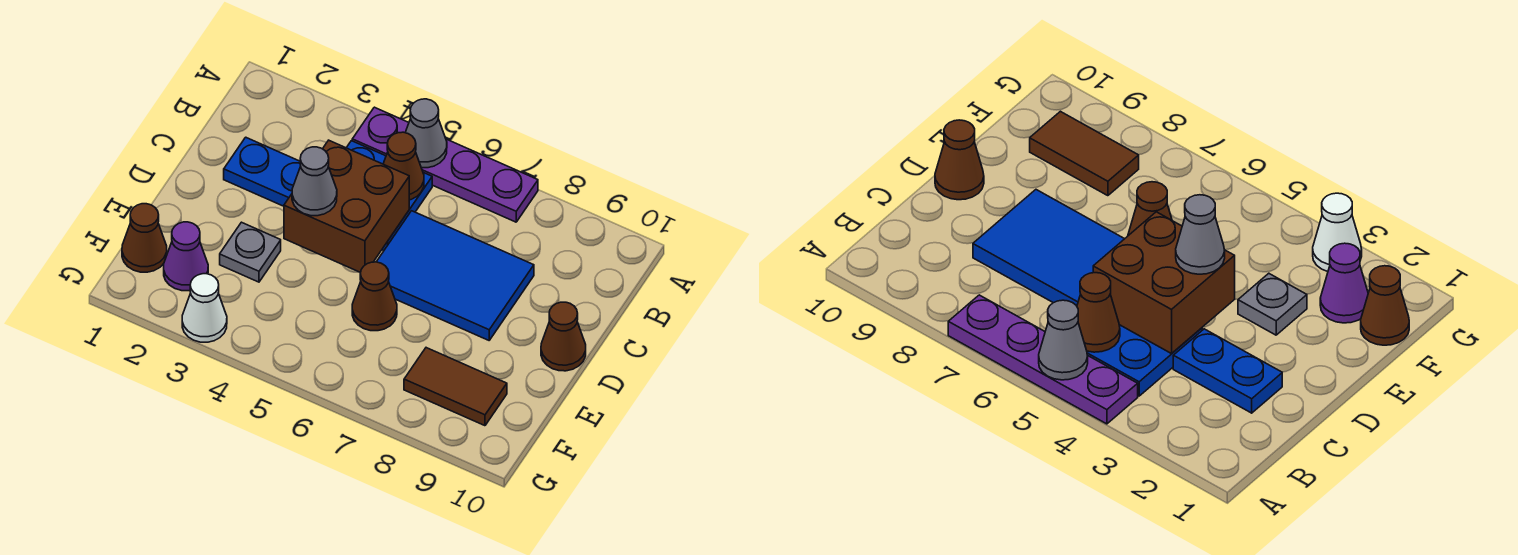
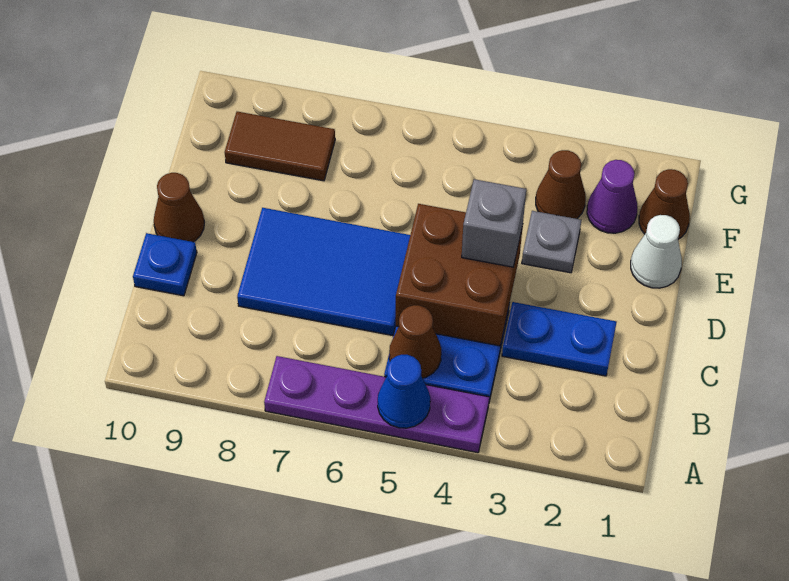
grey 1x1 cone [405,99,447,168] -> blue 1x1 cone [378,355,430,428]
none -> blue 1x1 plate [133,233,197,296]
grey 1x1 cone [292,147,337,216] -> grey 1x1 brick [462,179,526,267]
brown 1x1 cone [352,262,397,331] -> brown 1x1 cone moved to [536,150,586,219]
white 1x1 cone [182,274,227,342] -> white 1x1 cone moved to [631,215,682,288]

